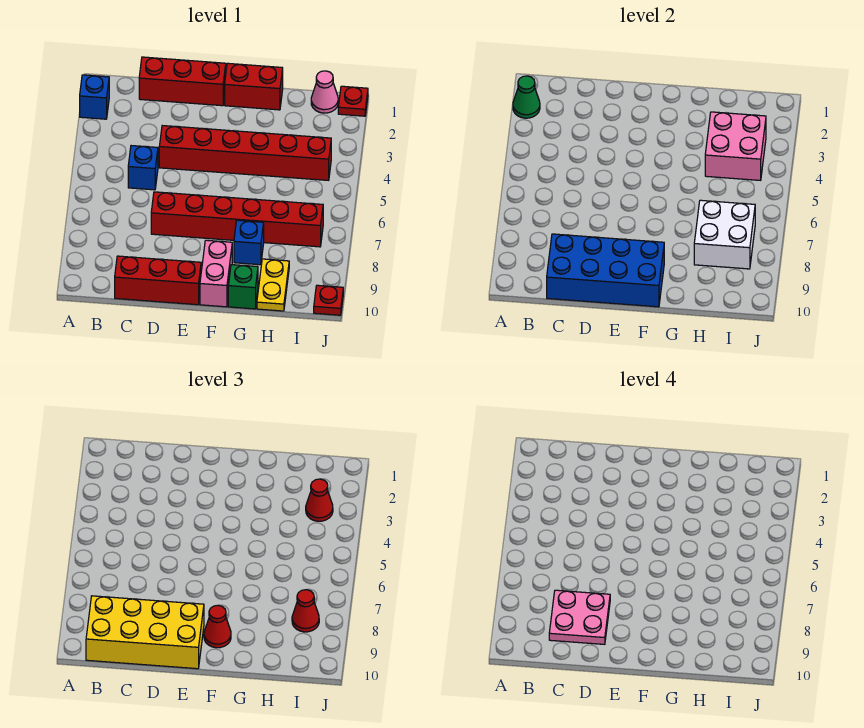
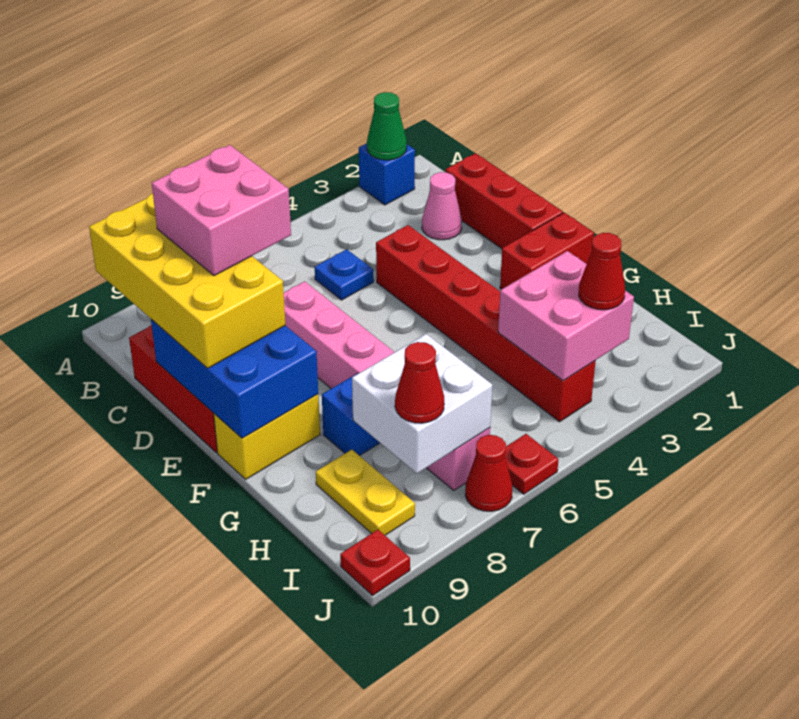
blue 1x1 brick [128,146,158,190] -> blue 1x1 plate [315,249,374,300]
pink 2x2 plate [549,590,610,644] -> pink 2x2 brick [152,145,291,276]
blue 2x4 brick [547,234,664,307] -> blue 2x3 brick [151,319,318,438]
red 1x6 brick [151,192,323,247] -> pink 1x6 brick [284,281,490,490]
red 1x2 brick [225,63,283,110] -> red 1x2 brick turned to [500,213,594,289]
pink 1x2 brick [200,240,232,307] -> yellow 1x2 brick [214,394,320,479]
red 1x1 cone [204,605,231,648] -> red 1x1 cone moved to [465,435,512,511]
green 1x1 brick [228,265,258,309] -> none
yellow 1x2 plate [257,259,289,311] -> yellow 1x2 plate turned to [316,450,415,535]
pink 1x1 cone [311,71,338,113] -> pink 1x1 cone moved to [422,172,462,240]
red 1x1 plate [338,86,368,116] -> red 1x1 plate moved to [505,434,558,494]

